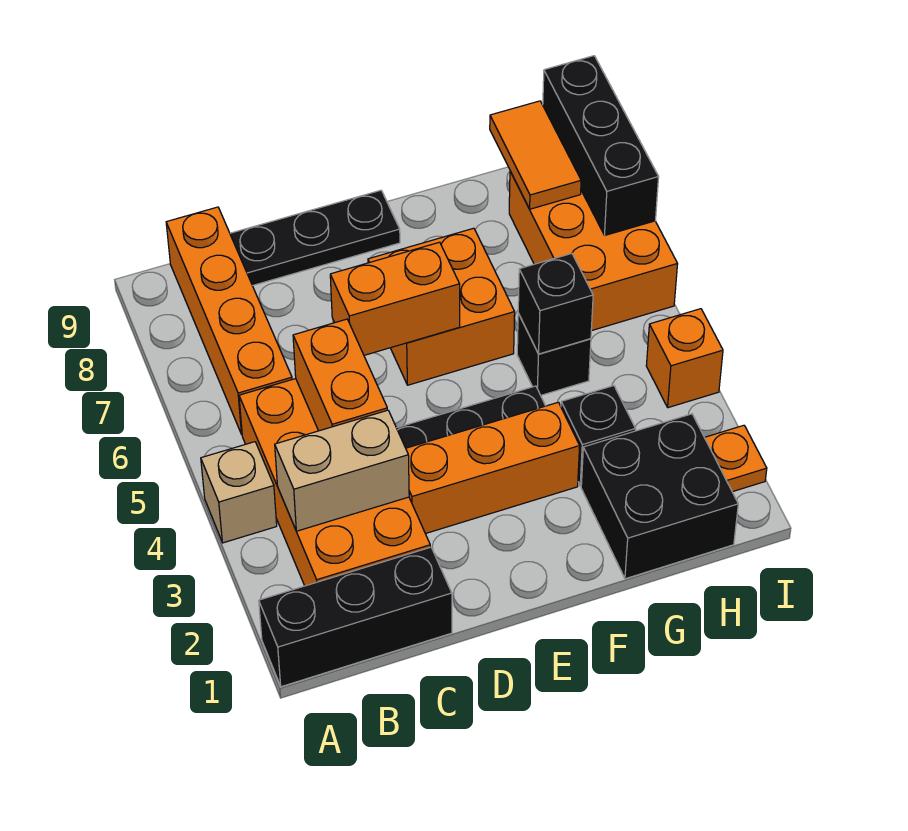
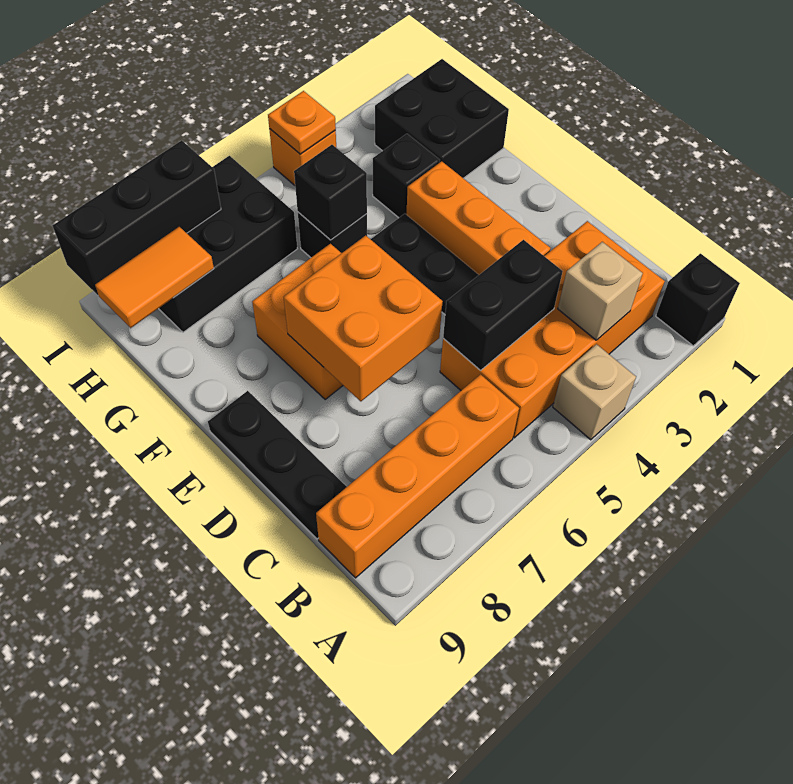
black 1x3 brick [259,547,452,687] -> black 1x1 brick [656,254,740,346]
tan 1x2 brick [275,410,409,531] -> tan 1x1 brick [558,242,643,340]
orange 1x2 brick [293,319,387,431] -> black 1x2 brick [443,240,563,370]
orange 1x2 brick [330,242,460,355] -> orange 2x2 brick [284,235,443,401]
orange 2x3 brick [509,171,678,331] -> black 2x3 brick [159,156,297,332]
orange 1x1 plate [705,425,767,492] -> orange 1x1 plate moved to [268,91,336,154]

